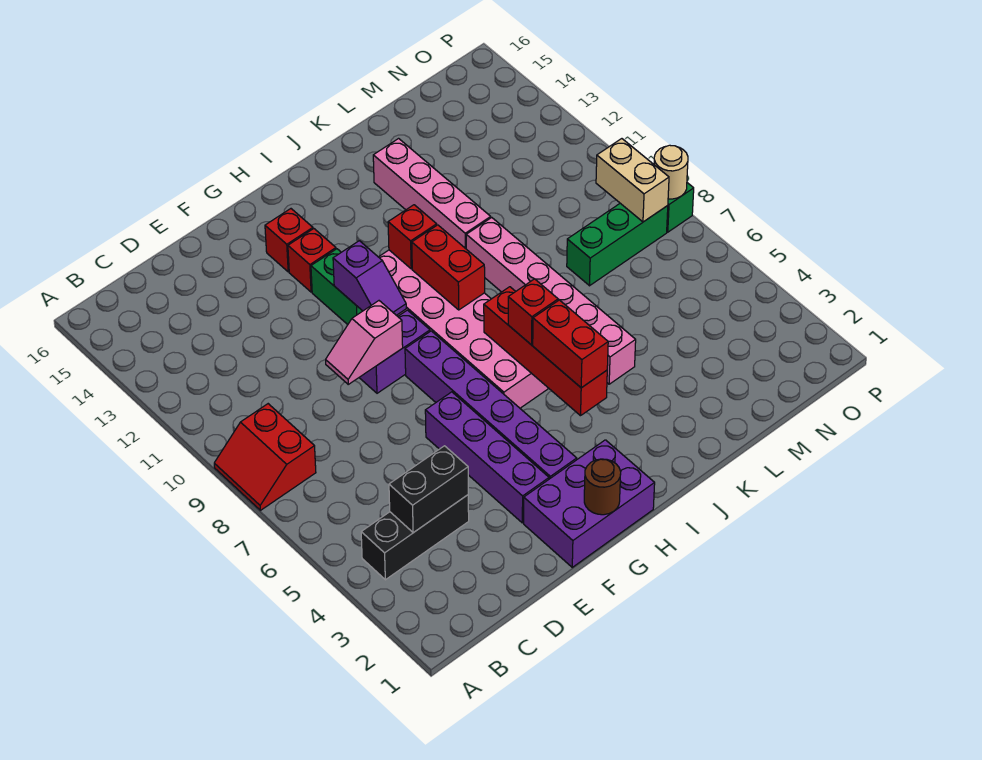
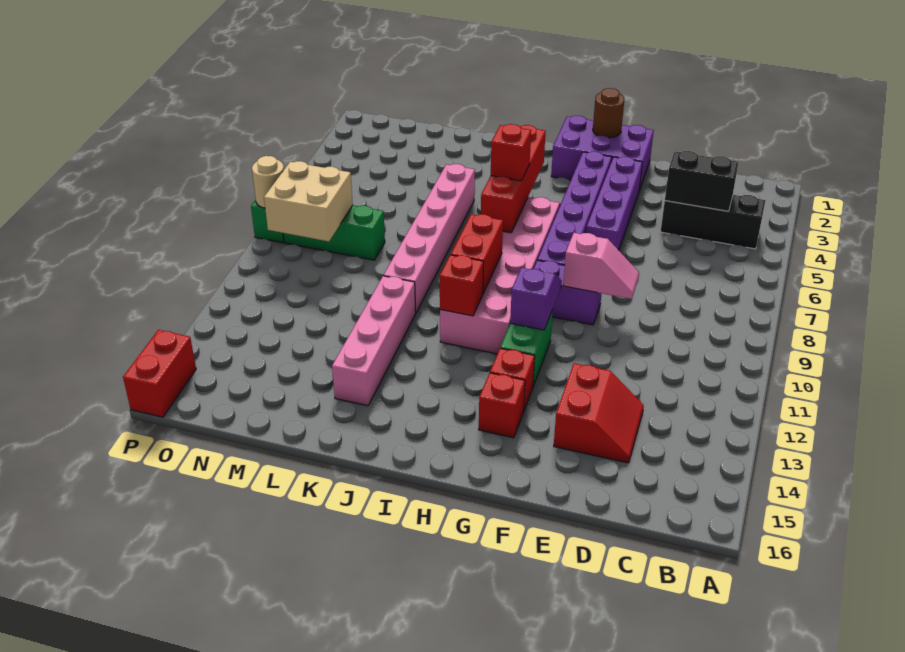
red 2x2 slope [214,404,316,510] -> red 2x2 slope moved to [554,363,644,463]
red 1x2 brick [533,300,608,388] -> red 1x2 brick moved to [123,330,196,417]
tan 1x2 brick [596,139,669,222] -> tan 2x2 brick [264,161,353,241]

